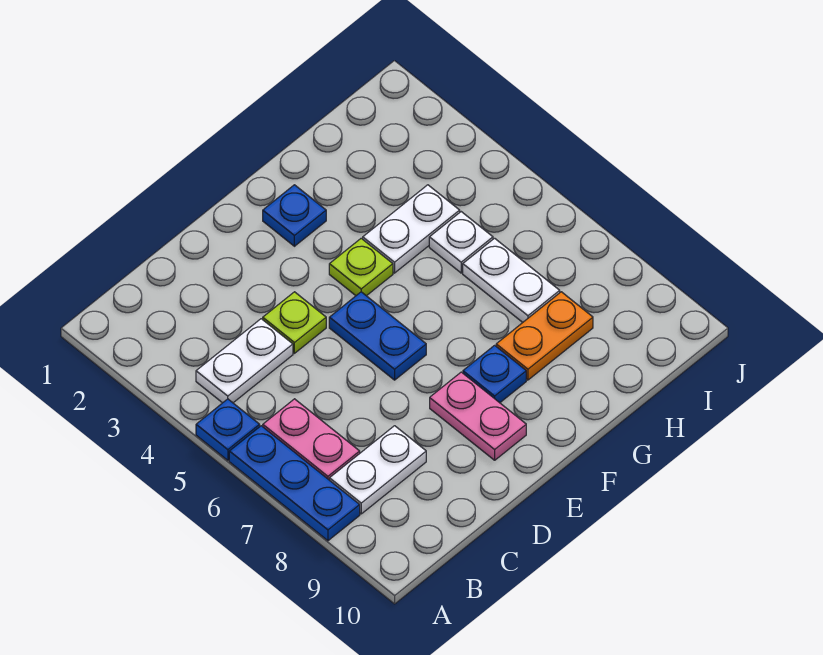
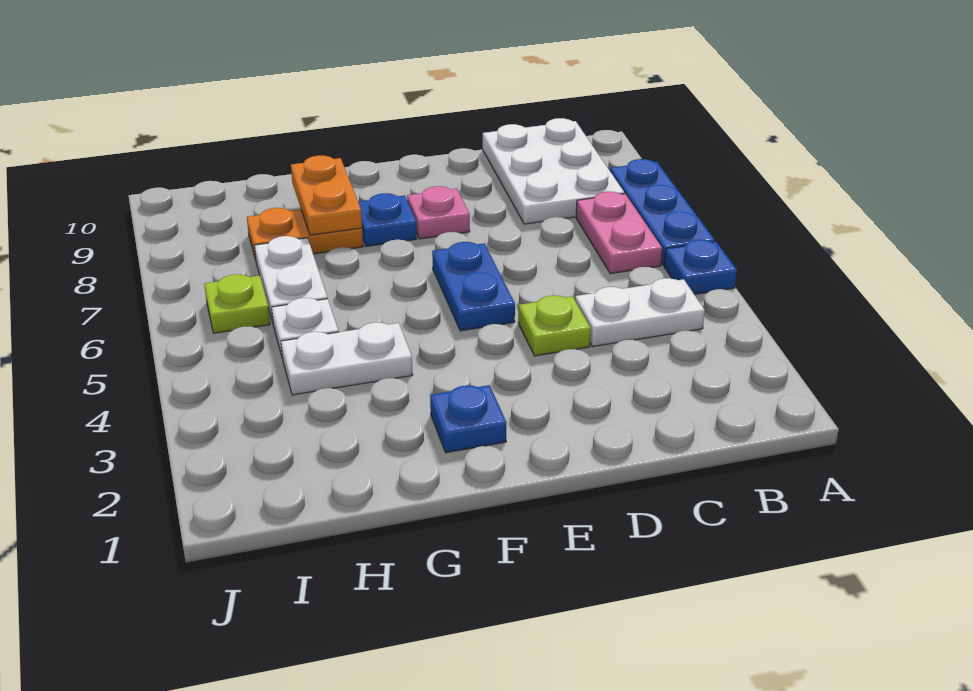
white 1x2 plate [330,426,426,514] -> white 2x3 plate [483,118,624,224]
pink 1x2 plate [430,372,526,460] -> pink 1x1 plate [407,186,470,239]
lime 1x1 plate [329,238,393,296] -> lime 1x1 plate moved to [204,274,270,333]
none -> orange 1x2 plate [291,155,362,235]

